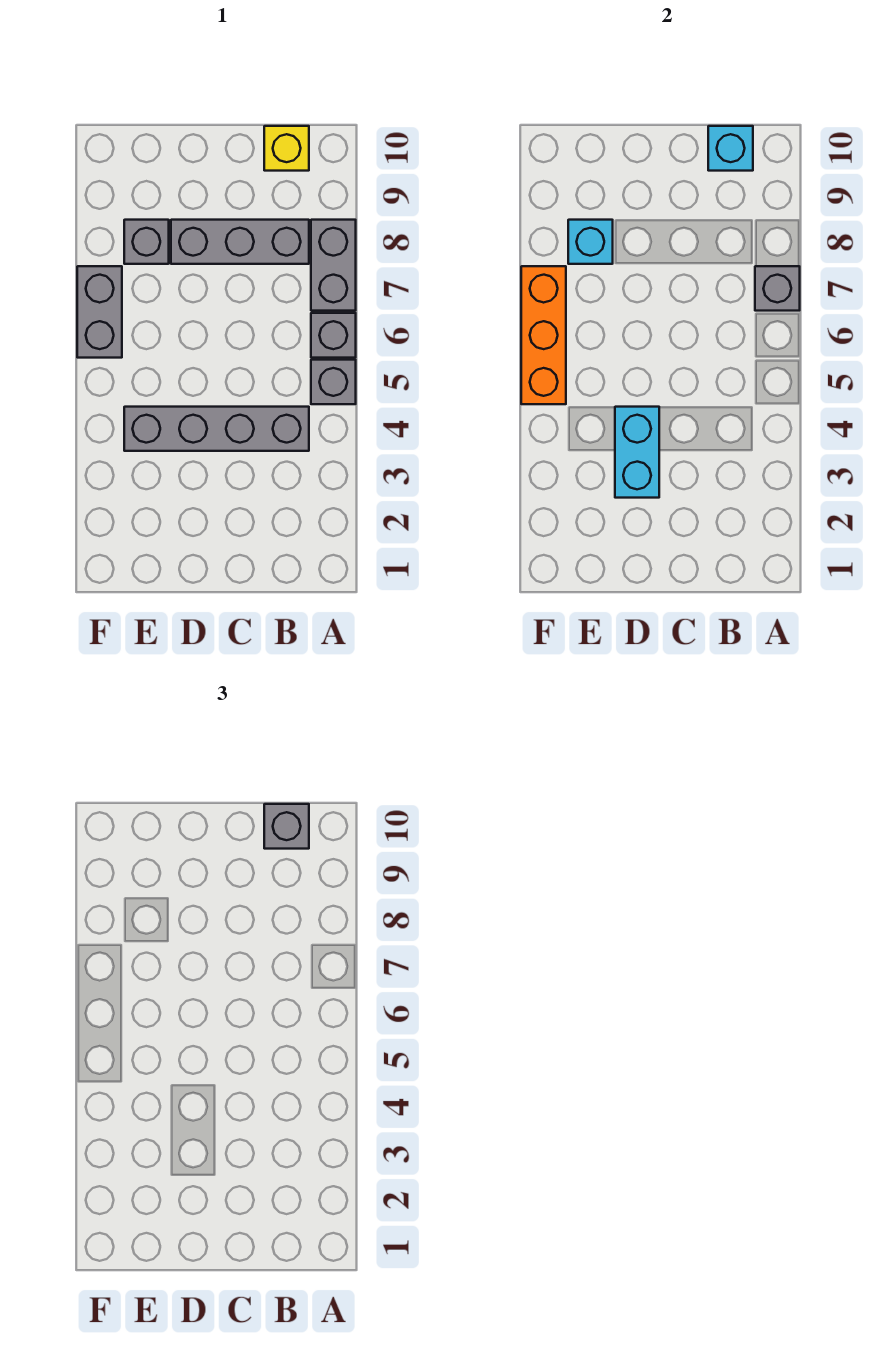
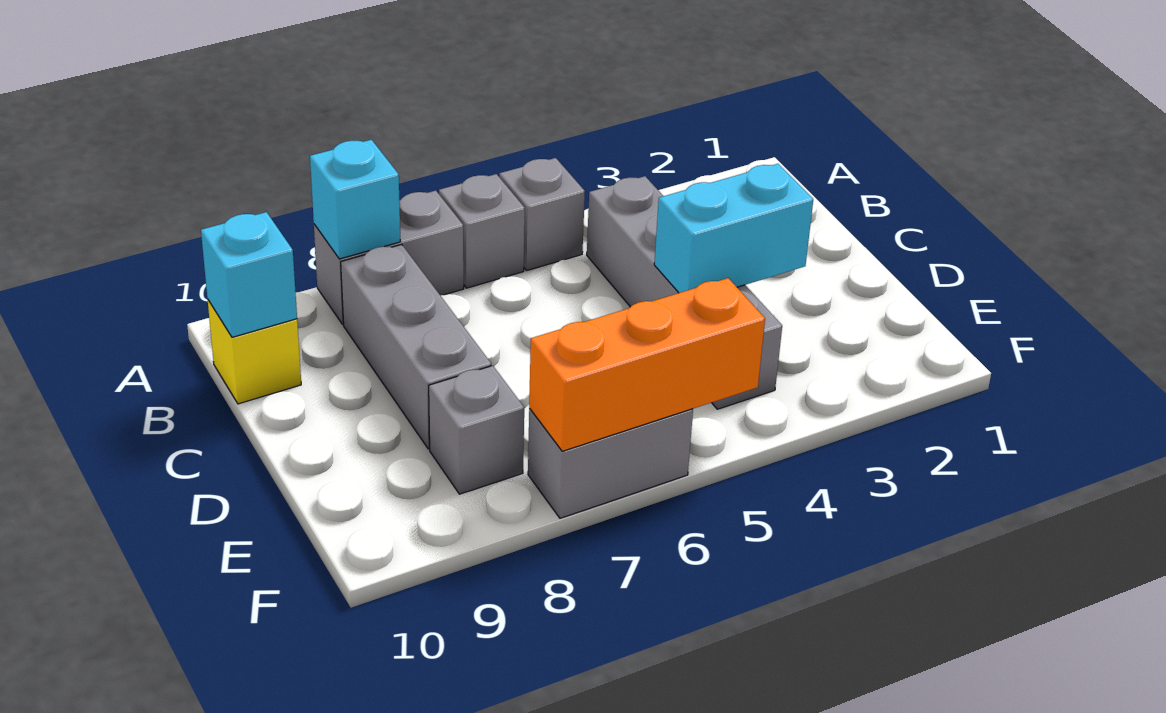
grey 1x1 brick [755,266,800,311] -> none
grey 1x1 brick [264,804,309,849] -> none
cyan 1x1 brick [568,220,613,264] -> cyan 1x1 brick moved to [310,140,400,259]

